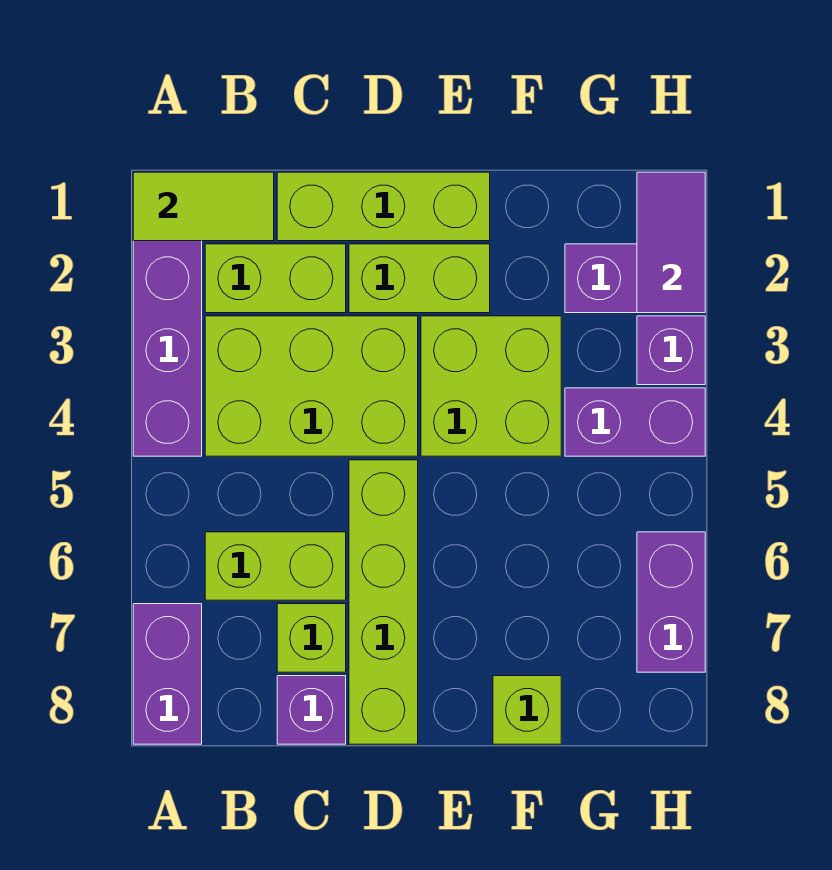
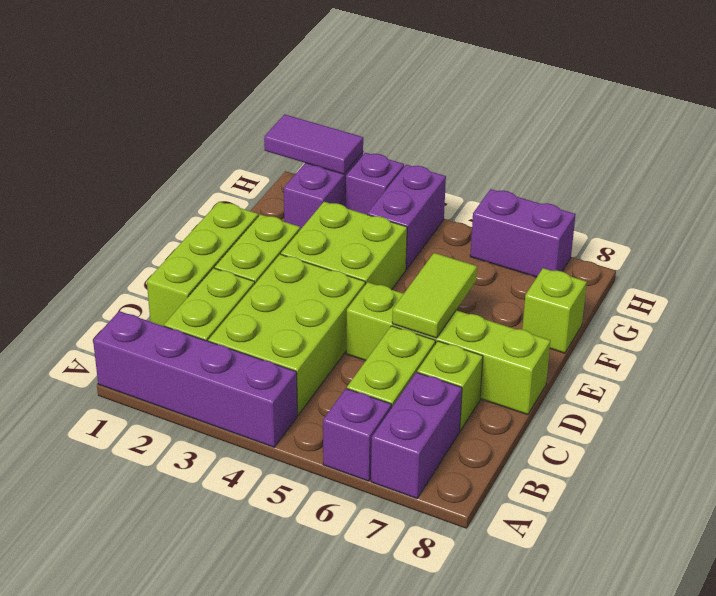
lime 1x2 tile [133,172,274,241] -> lime 1x2 tile moved to [392,253,477,338]
purple 1x2 brick [133,604,202,744] -> purple 1x2 brick turned to [371,372,462,499]
purple 1x1 brick [277,676,346,744] -> purple 1x1 brick moved to [323,389,392,481]

